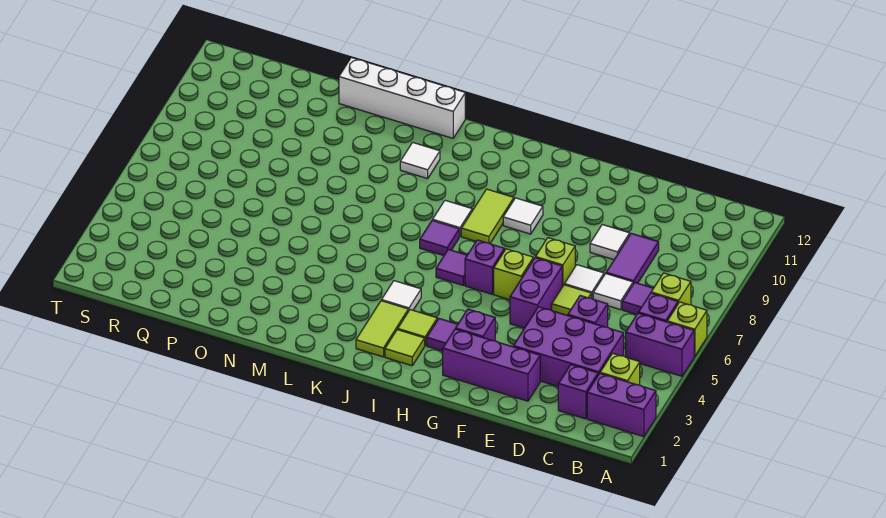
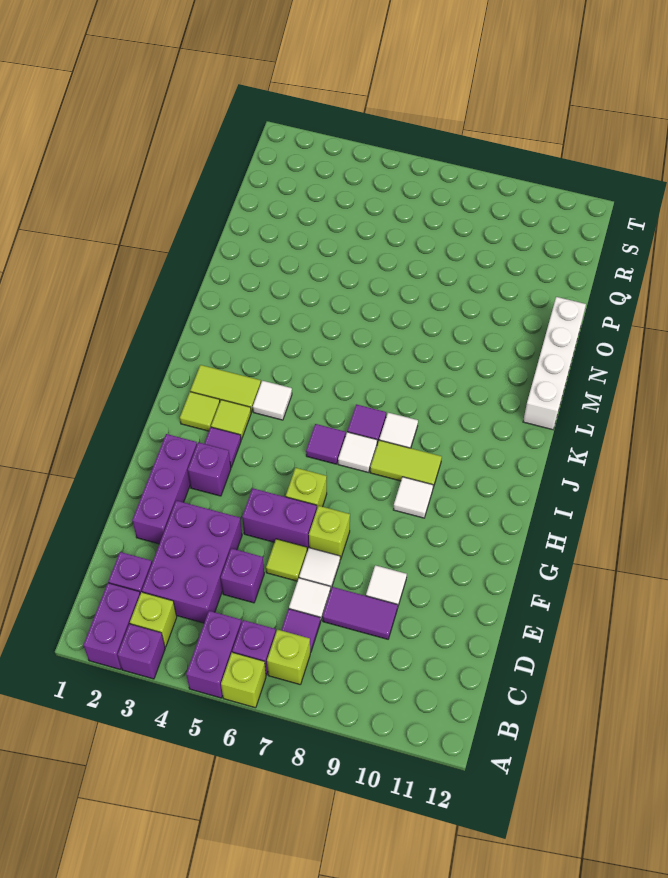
purple 1x1 brick [465,240,505,294] -> purple 1x1 brick moved to [118,624,165,679]
white 1x1 tile [400,142,440,179] -> white 1x1 tile moved to [338,432,377,472]

